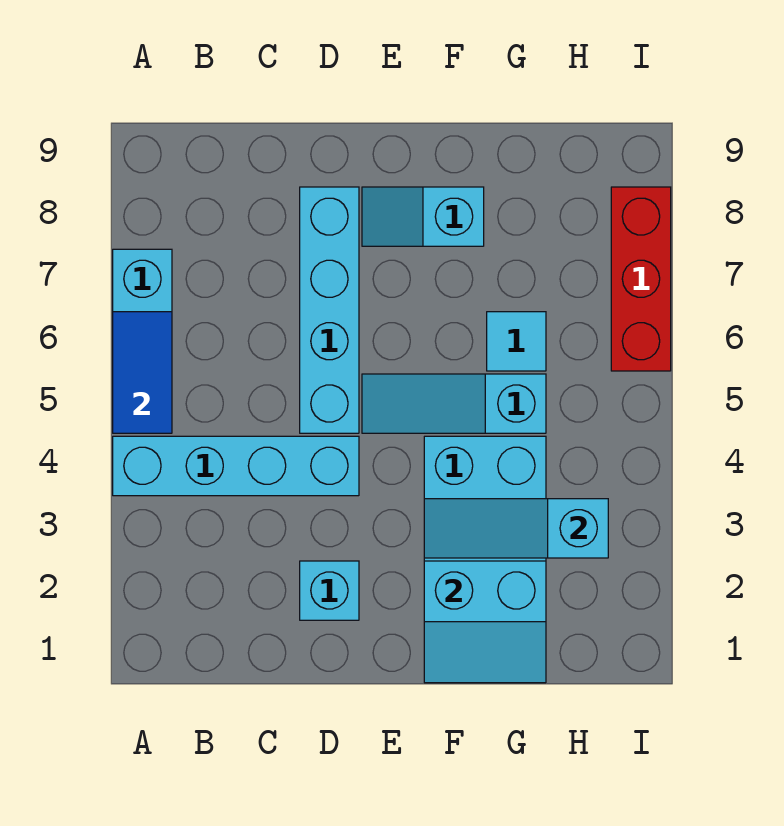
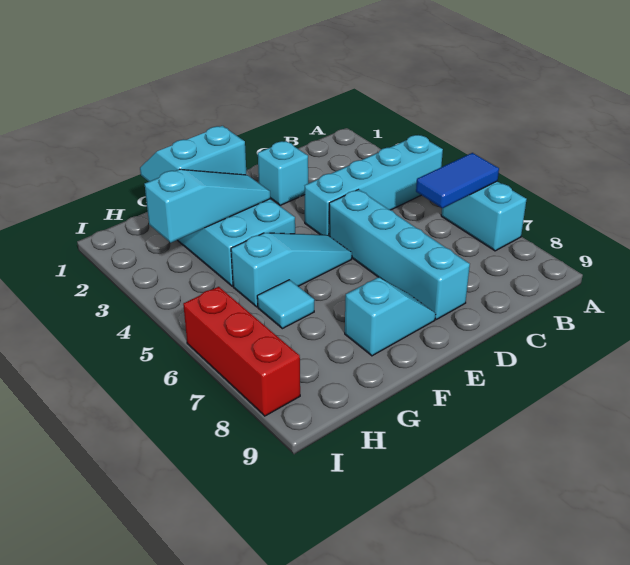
blue 1x2 tile [113,312,172,433] -> blue 1x2 tile turned to [416,153,499,208]

